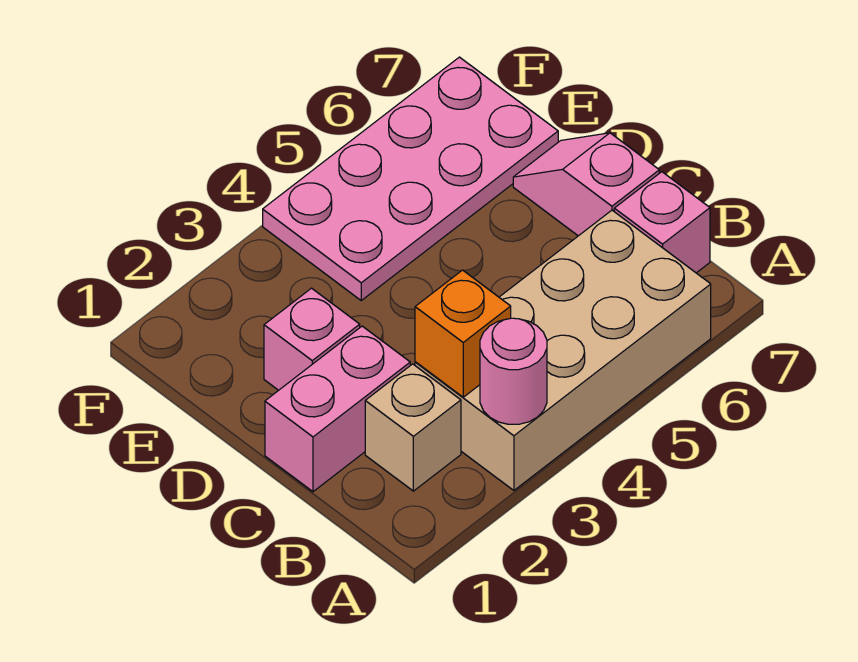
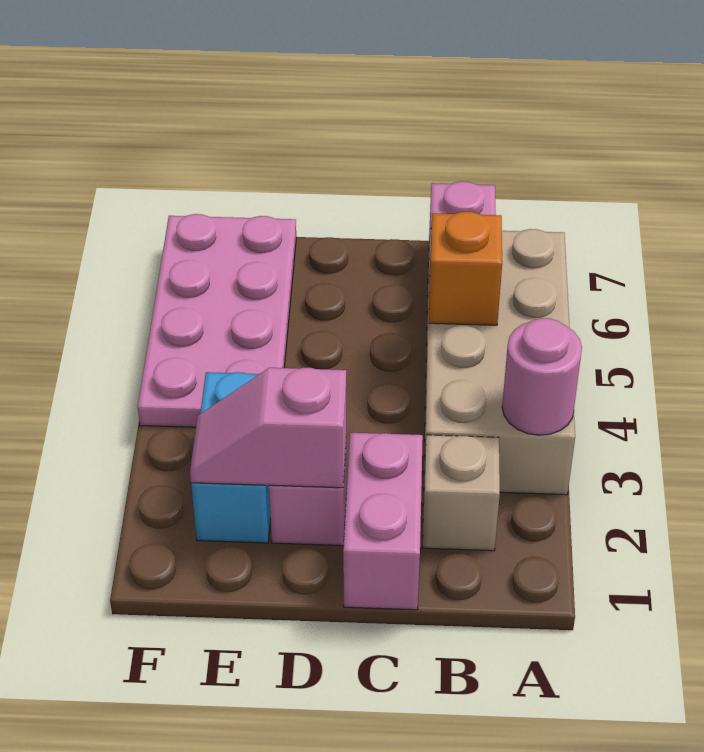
orange 1x1 brick [415,270,511,397] -> orange 1x1 brick moved to [429,212,502,325]
pink 1x2 slope [513,133,659,236] -> pink 1x2 slope moved to [190,368,346,488]
none -> cyan 1x2 brick [191,372,271,543]

